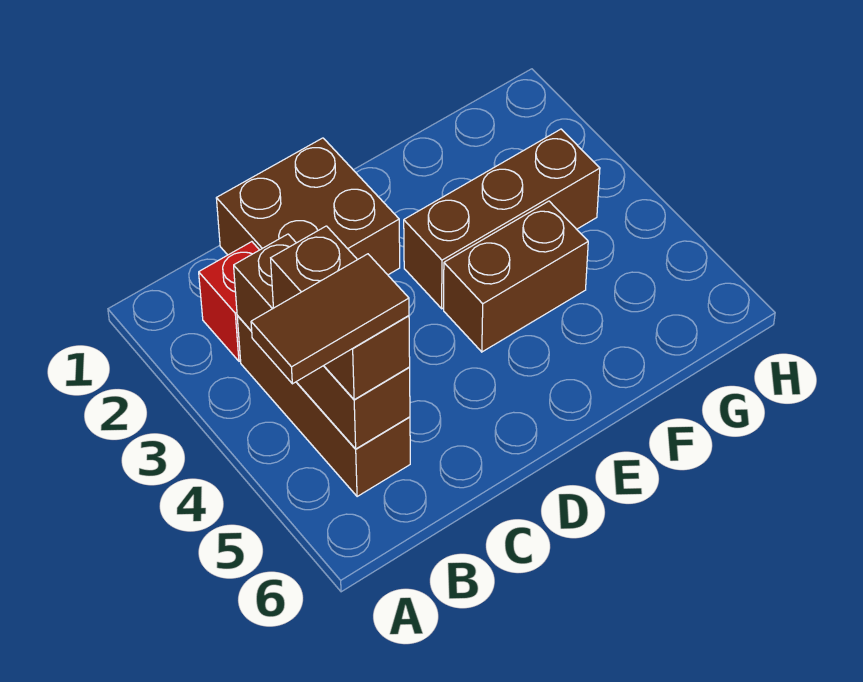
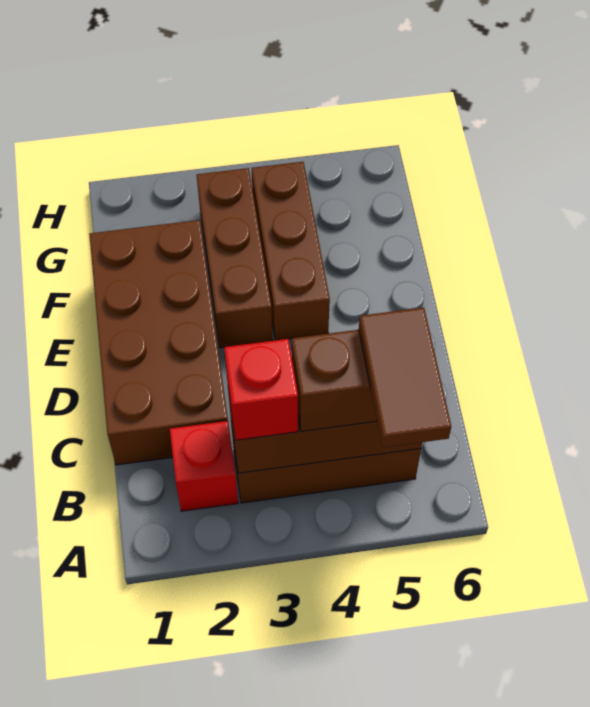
none -> red 1x1 brick [224,339,298,440]
brown 2x2 brick [216,138,400,275] -> brown 2x4 brick [89,220,228,465]
brown 1x2 brick [444,201,588,352] -> brown 1x3 brick [252,162,330,340]

